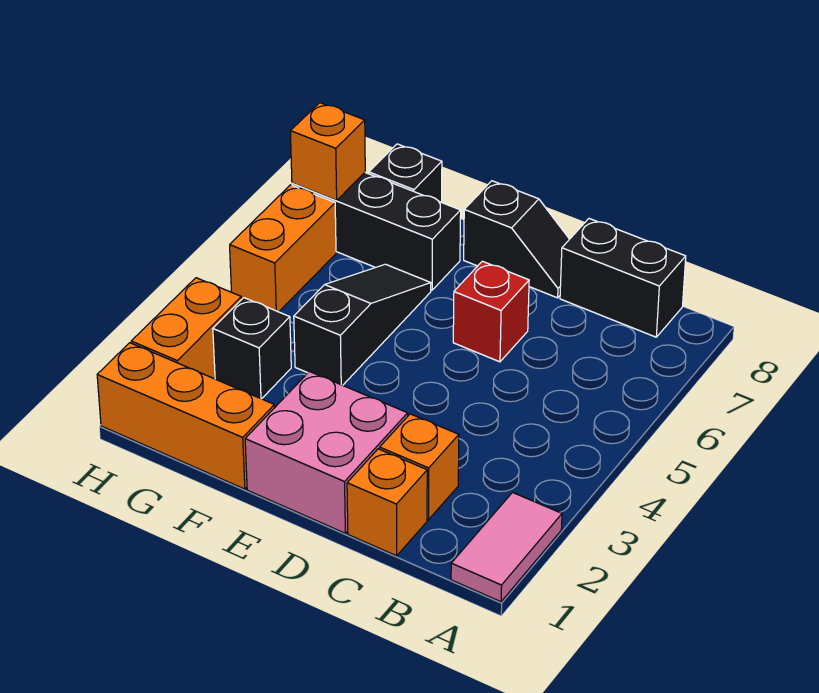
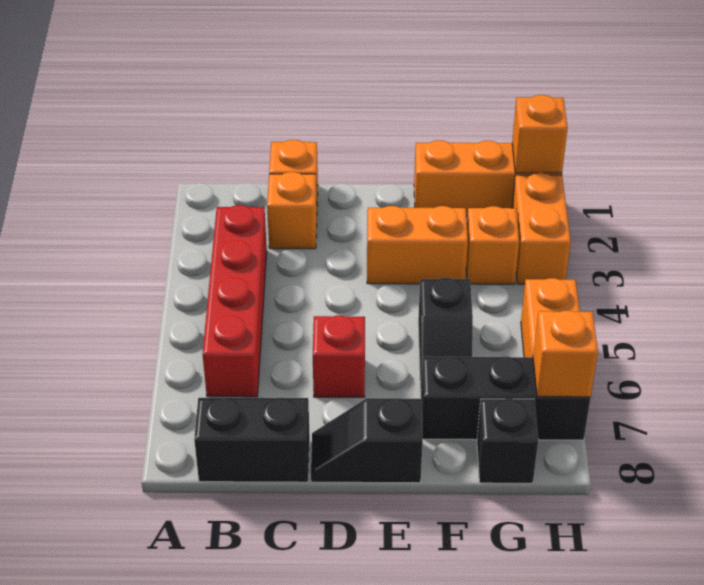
pink 1x2 tile [451,493,562,602] -> none
none -> red 1x4 brick [203,205,267,397]
pink 2x2 brick [245,372,408,533] -> none
none -> orange 1x2 brick [367,206,468,284]
black 1x3 slope [294,264,431,385] -> black 1x2 slope [418,278,473,392]
black 1x1 brick [213,298,291,399] -> orange 1x1 brick [466,206,519,284]
none -> orange 1x1 brick [512,95,568,173]

